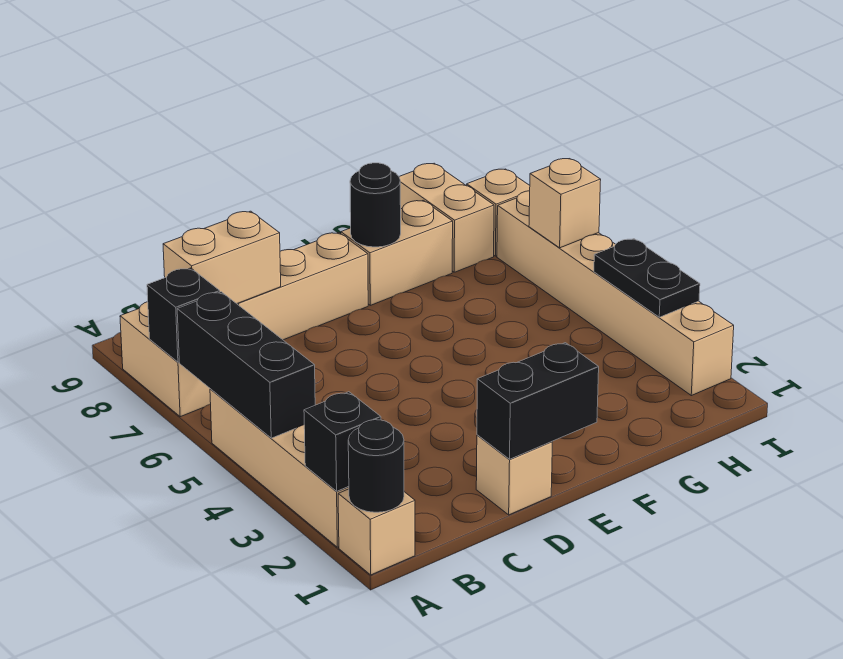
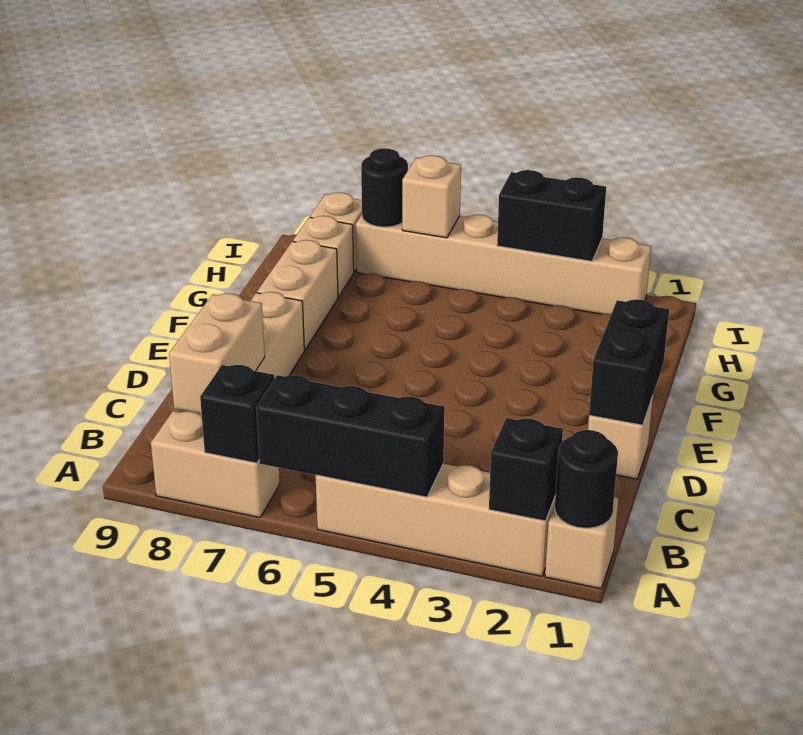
black 1x1 round brick [350,163,401,247] -> black 1x1 round brick moved to [361,148,408,227]
tan 1x2 brick [399,163,494,272] -> tan 1x1 brick [293,216,354,297]
black 1x2 plate [594,239,700,317] -> black 1x2 brick [497,170,606,261]

